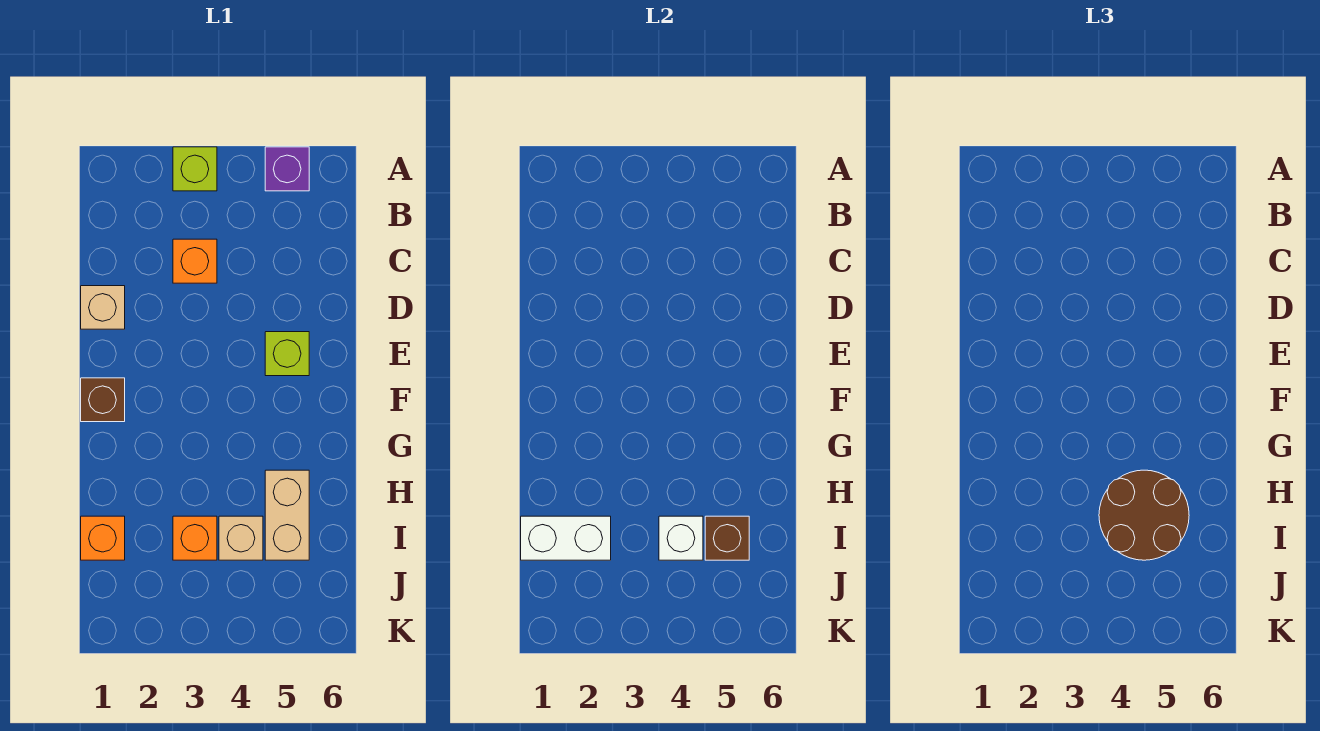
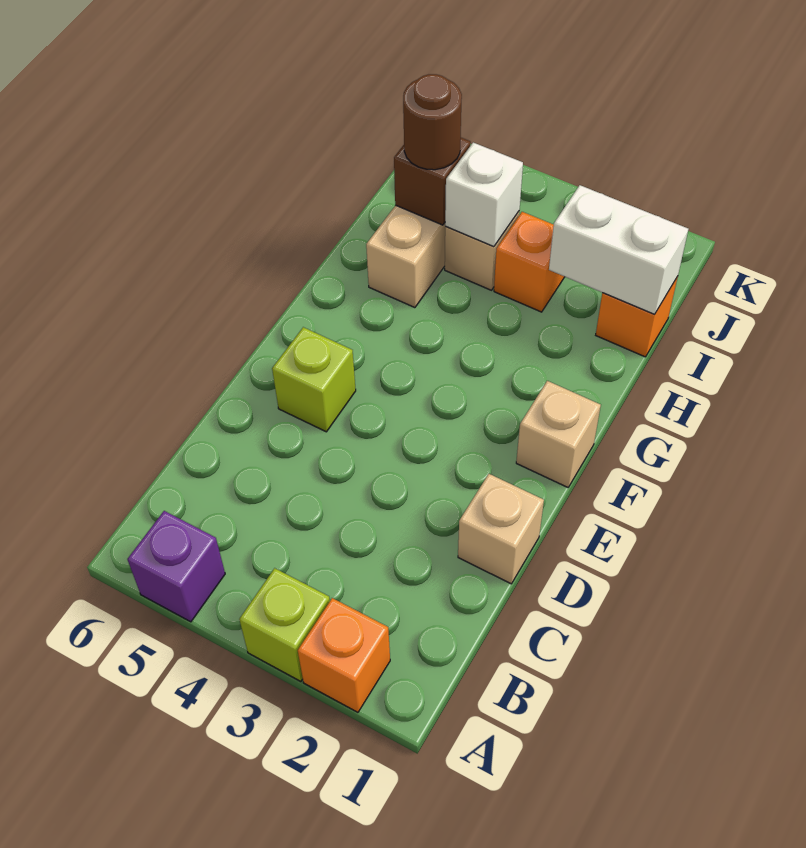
orange 1x1 brick [173,239,217,283] -> orange 1x1 brick moved to [298,598,390,712]
brown 1x1 brick [81,378,125,422] -> tan 1x1 brick [516,381,601,487]
brown 2x2 round brick [1099,470,1189,560] -> brown 1x1 round brick [403,74,462,170]

